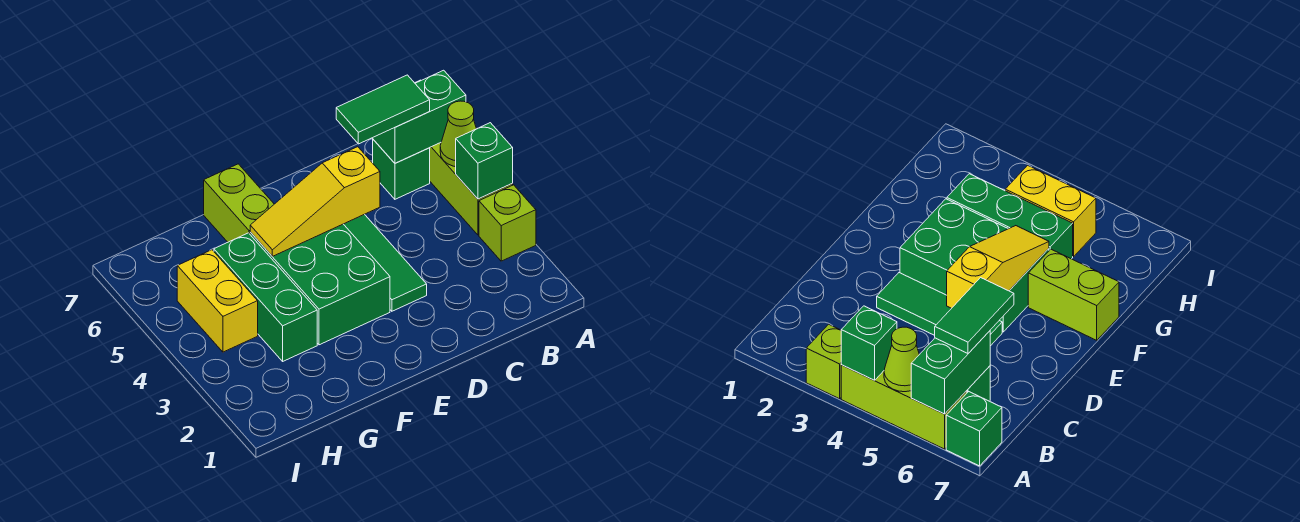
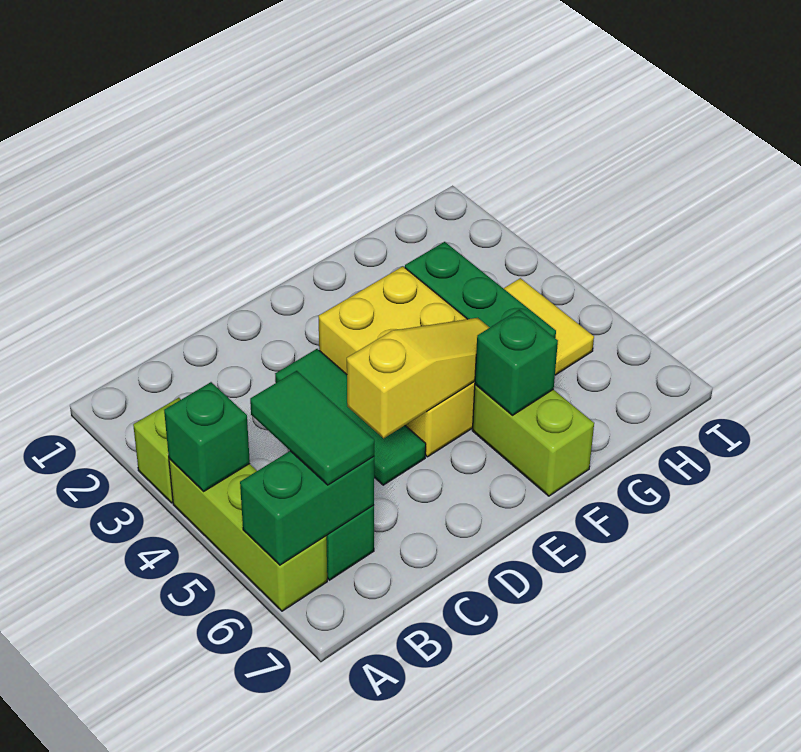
lime 1x1 cone [440,101,476,167] -> none
green 1x1 brick [946,392,1002,466] -> green 1x1 brick moved to [475,310,558,415]
green 1x2 tile [336,75,430,144] -> green 1x2 tile turned to [250,371,374,485]
green 2x3 brick [250,224,390,345] -> yellow 2x3 brick [319,266,475,457]
yellow 1x2 brick [177,250,258,352] -> yellow 1x2 tile [504,278,594,375]

